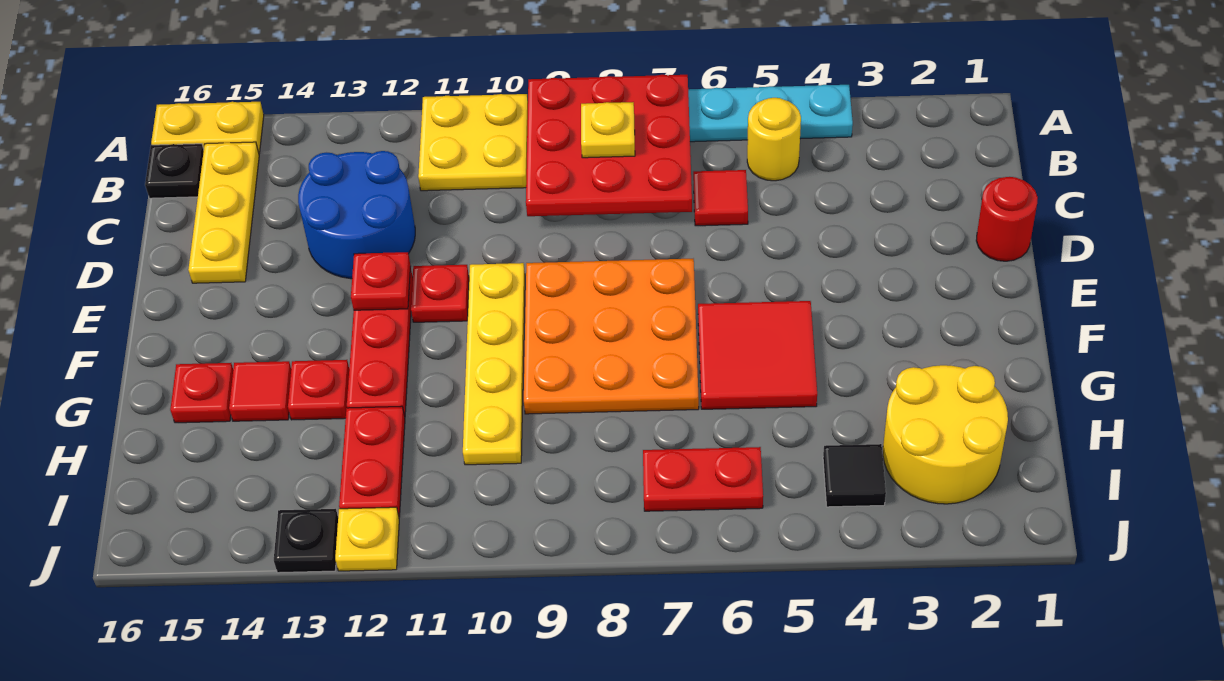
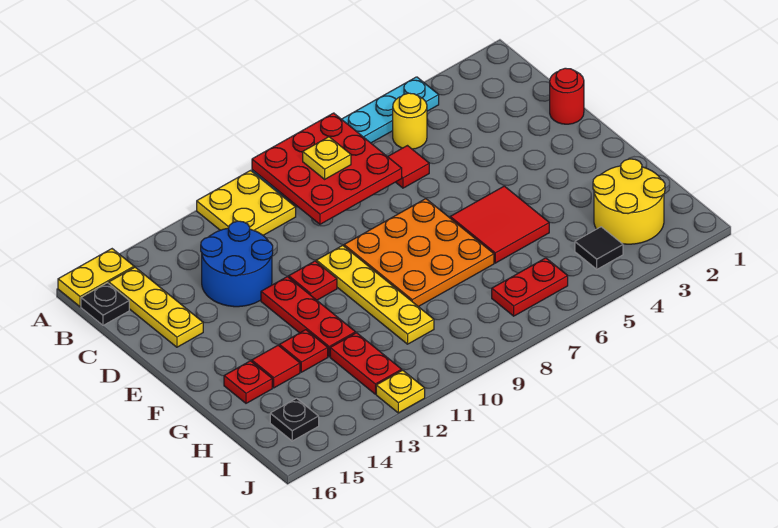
red 1x1 plate [351,252,411,310] -> none
black 1x1 plate [274,509,338,573] -> black 1x1 plate moved to [270,398,319,441]

